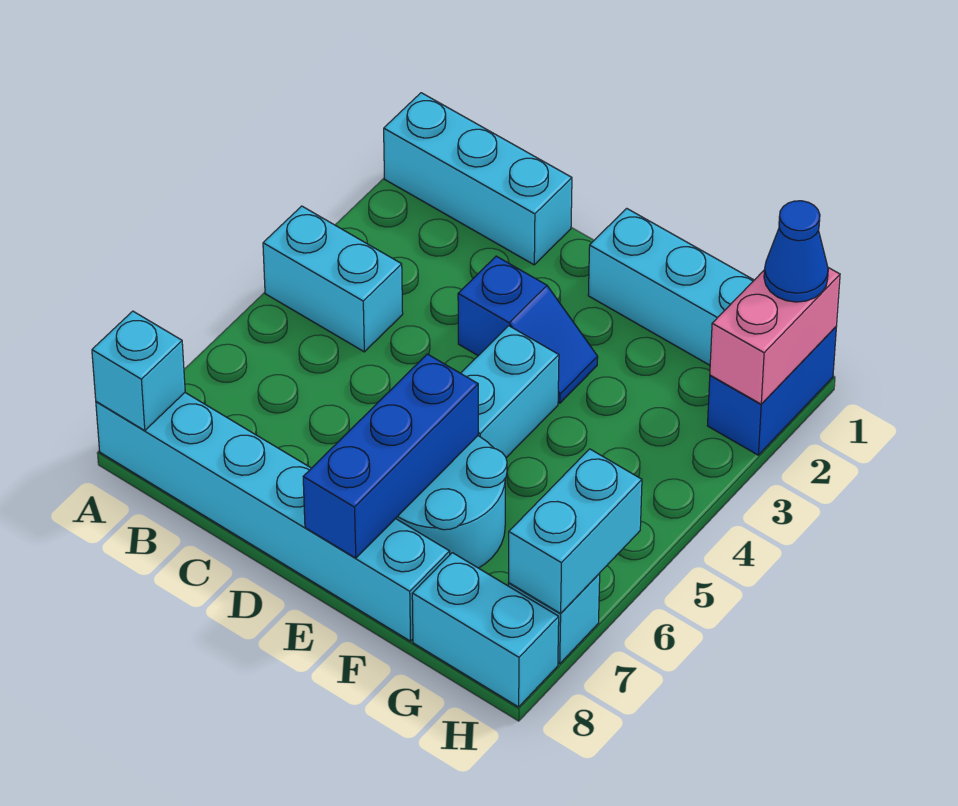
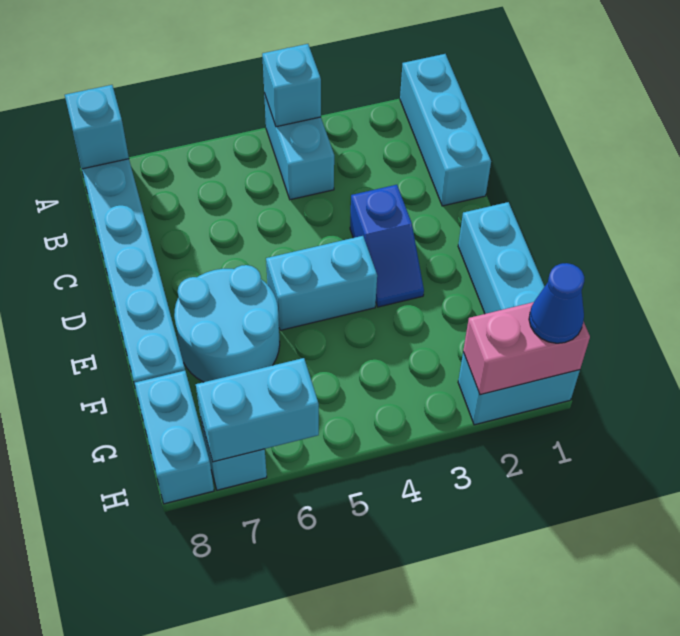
none -> cyan 1x1 brick [262,44,321,127]
blue 1x3 brick [303,354,478,558] -> none
blue 1x2 brick [707,327,836,455] -> cyan 1x2 brick [458,352,580,425]

